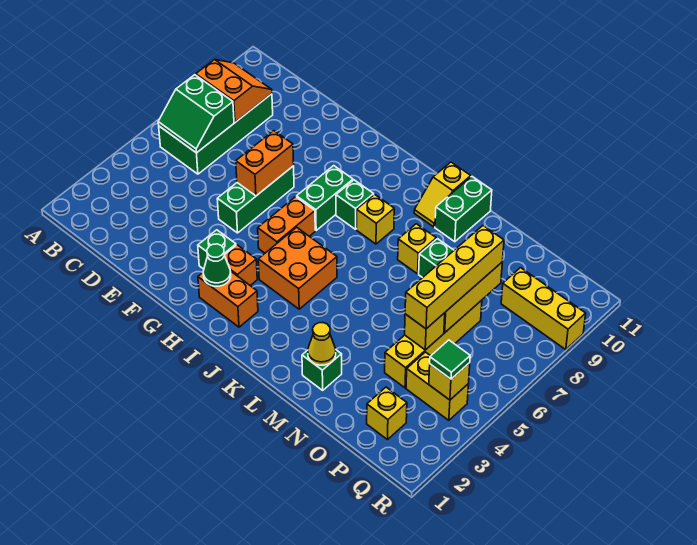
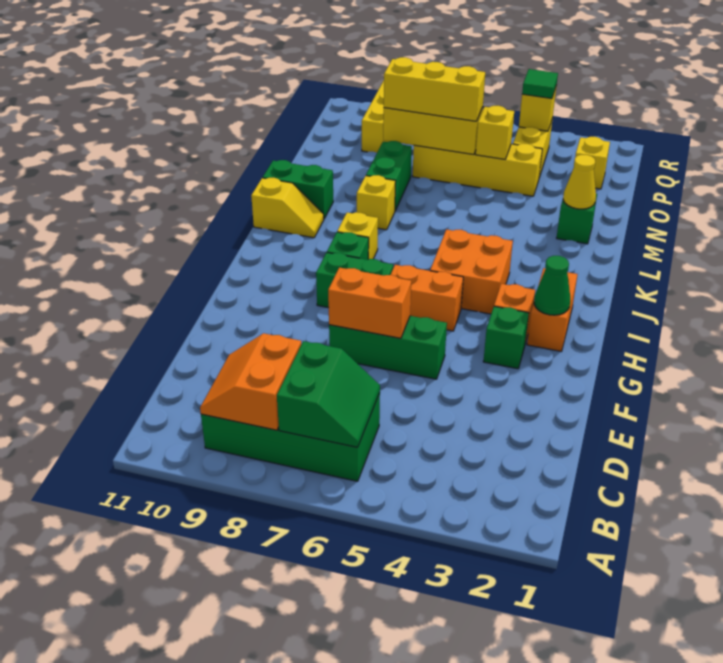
yellow 1x4 brick [405,226,504,329] -> yellow 1x3 brick [384,57,485,121]

